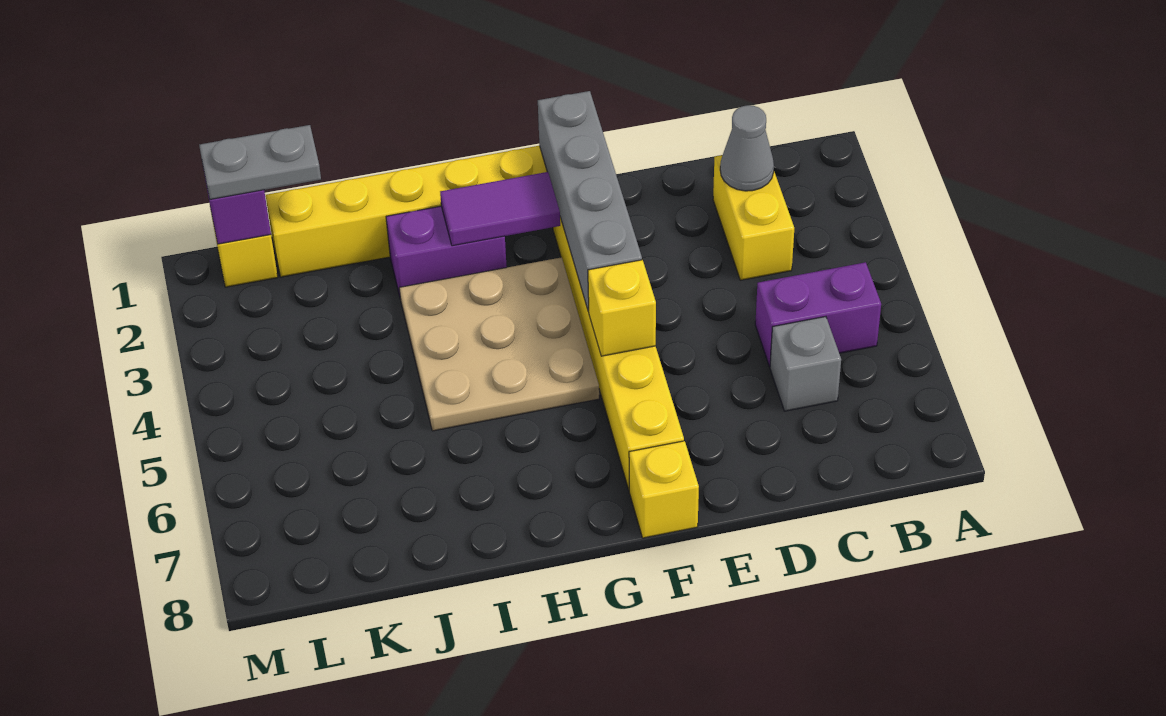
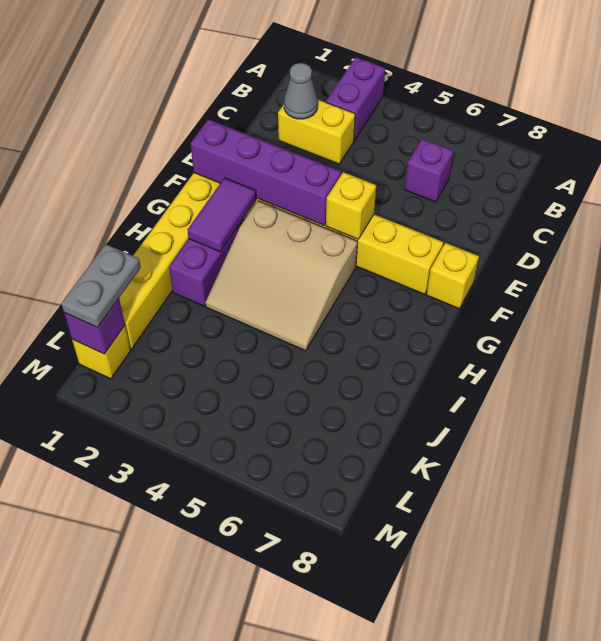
purple 1x2 brick [755,262,881,367] -> purple 1x2 brick moved to [326,57,385,141]
grey 1x1 brick [770,317,841,411] -> purple 1x1 brick [405,139,454,202]
grey 1x4 brick [538,91,642,311] -> purple 1x4 brick [190,119,341,225]
tan 3x3 plate [399,257,599,431] -> tan 3x3 slope [205,201,358,351]

